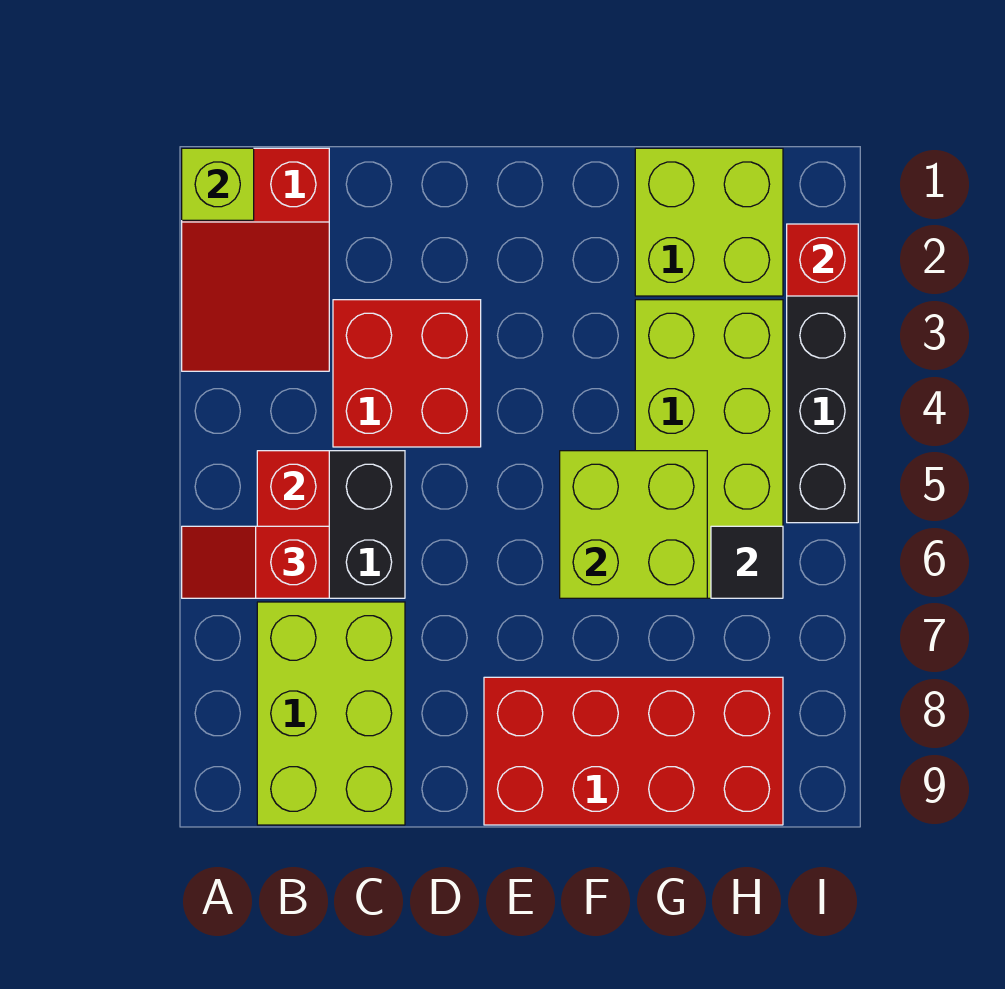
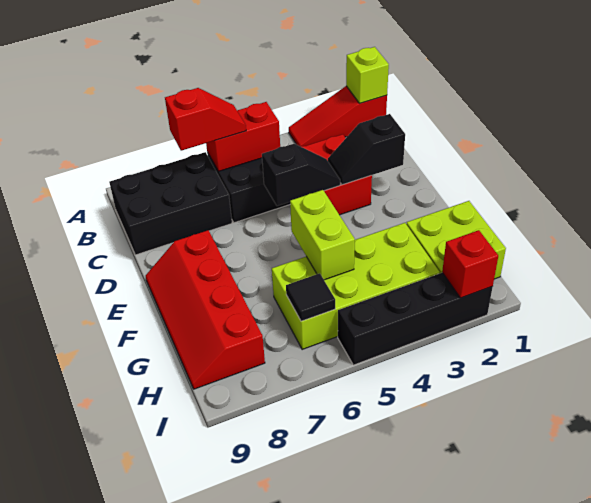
red 2x3 slope [182,148,329,371] -> red 1x3 slope [289,86,387,146]
red 1x2 slope [182,526,329,598] -> red 1x2 slope turned to [165,88,246,151]
lime 2x3 brick [257,602,405,825] -> black 2x3 brick [109,152,232,255]
none -> black 1x2 slope [328,114,405,185]
none -> black 1x2 slope [262,144,340,206]
red 2x4 brick [484,677,783,825] -> red 2x4 slope [146,230,265,389]
lime 2x2 brick [560,451,707,598] -> lime 1x2 brick [290,190,355,280]

